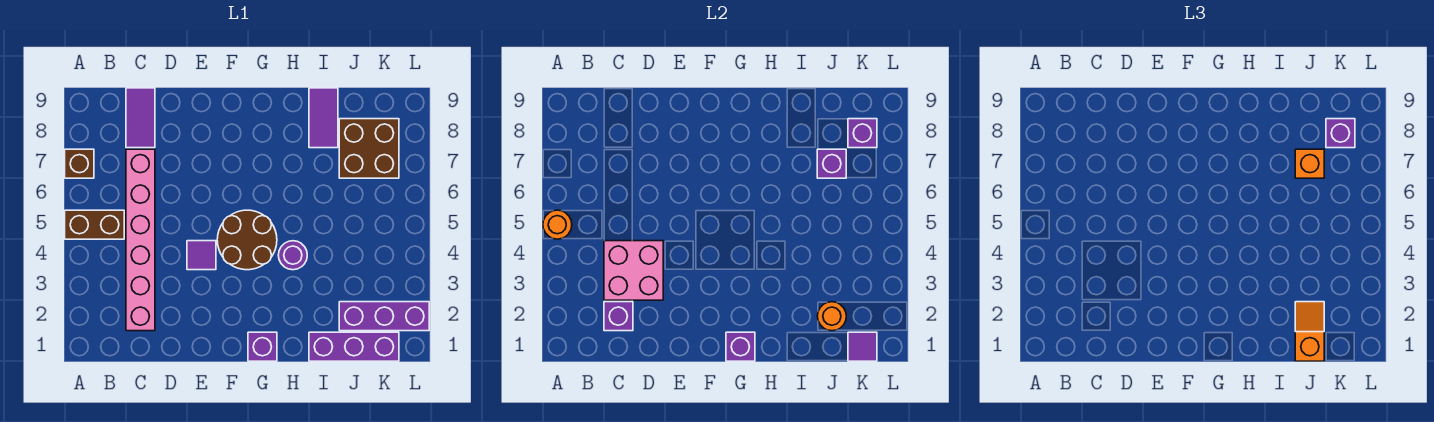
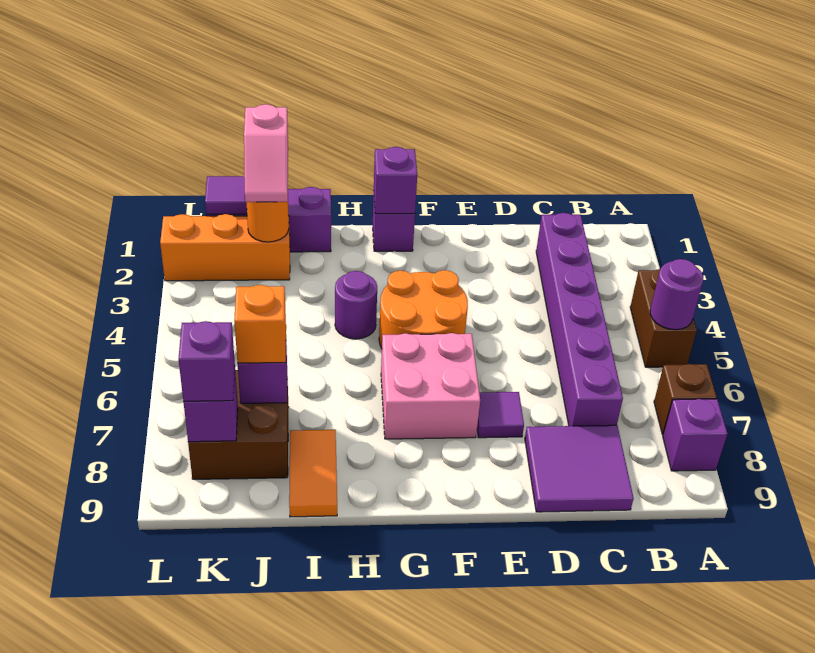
brown 1x2 brick [65,210,124,239] -> brown 1x2 brick turned to [630,269,697,367]
orange 1x1 round brick [543,210,572,239] -> purple 1x1 round brick [650,259,703,330]
pink 1x6 brick [126,149,155,331] -> purple 1x6 brick [536,213,623,426]
purple 1x1 brick [604,302,633,331] -> purple 1x1 brick moved to [663,399,728,471]
pink 2x2 brick [604,241,663,300] -> pink 2x2 brick moved to [381,333,480,439]
purple 1x2 tile [126,88,155,148] -> purple 2x2 tile [525,425,634,512]
purple 1x1 tile [187,241,216,270] -> purple 1x1 tile moved to [477,392,524,438]
brown 2x2 round brick [217,210,277,270] -> orange 2x2 round brick [379,270,468,348]
purple 1x2 tile [309,88,338,148] -> orange 1x2 tile [289,430,337,517]
orange 1x2 slope [1295,302,1324,361] -> pink 1x2 slope [244,104,288,202]
purple 1x3 brick [339,302,429,331] -> orange 1x3 brick [160,214,290,281]

